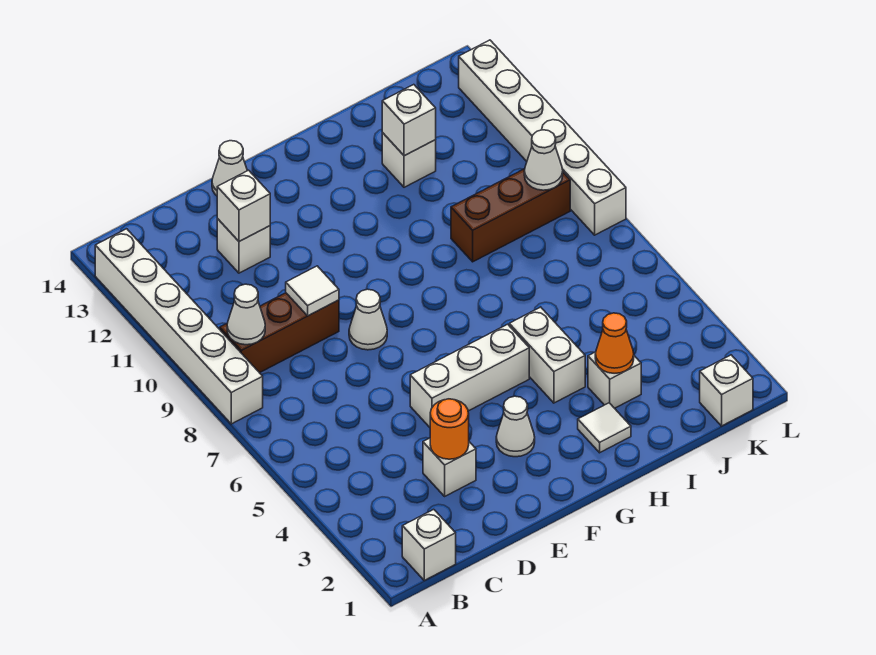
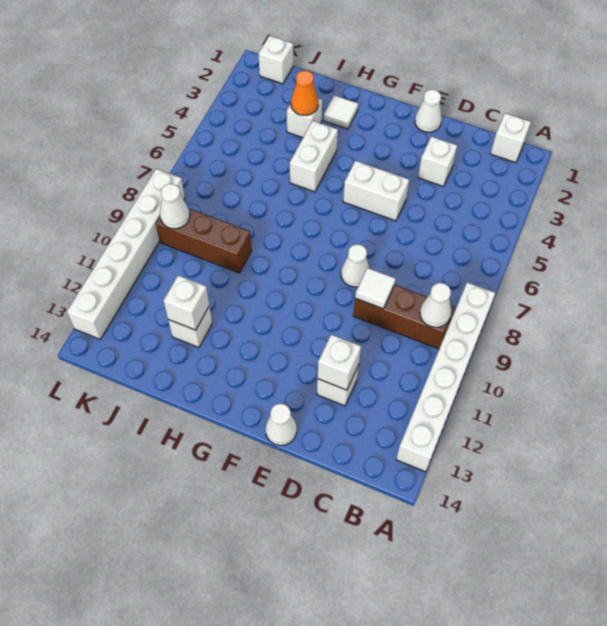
orange 1x1 round brick [430,399,469,459] -> none
white 1x3 brick [410,324,529,427] -> white 1x2 brick [343,161,409,221]
white 1x1 cone [496,396,535,457] -> white 1x1 cone moved to [415,89,442,132]

